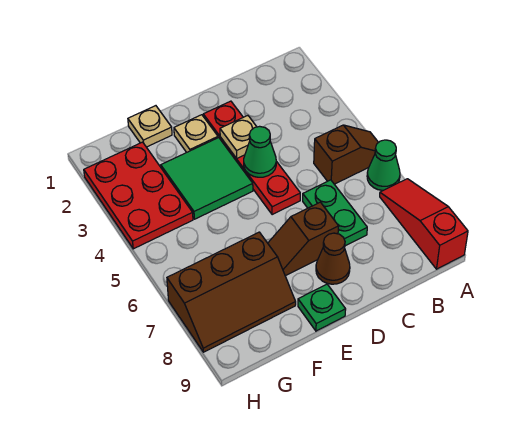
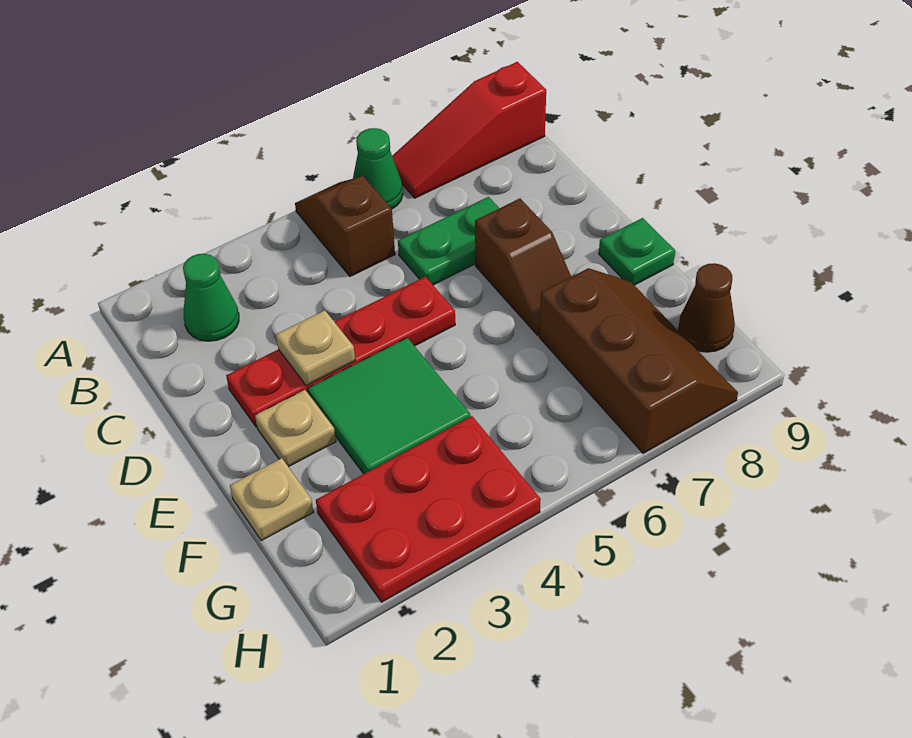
green 1x1 cone [244,126,276,177] -> green 1x1 cone moved to [183,254,239,341]
brown 1x1 cone [316,233,350,284] -> brown 1x1 cone moved to [678,263,735,352]

